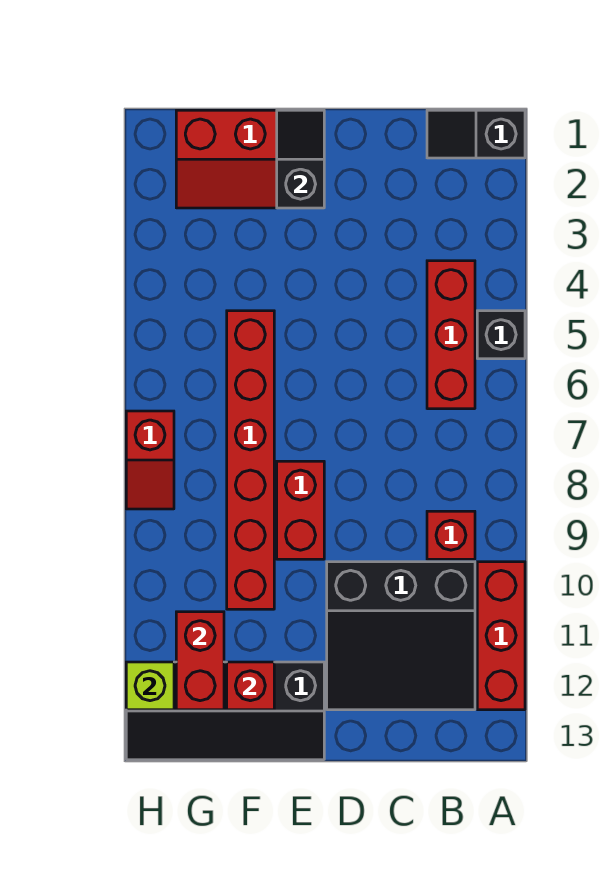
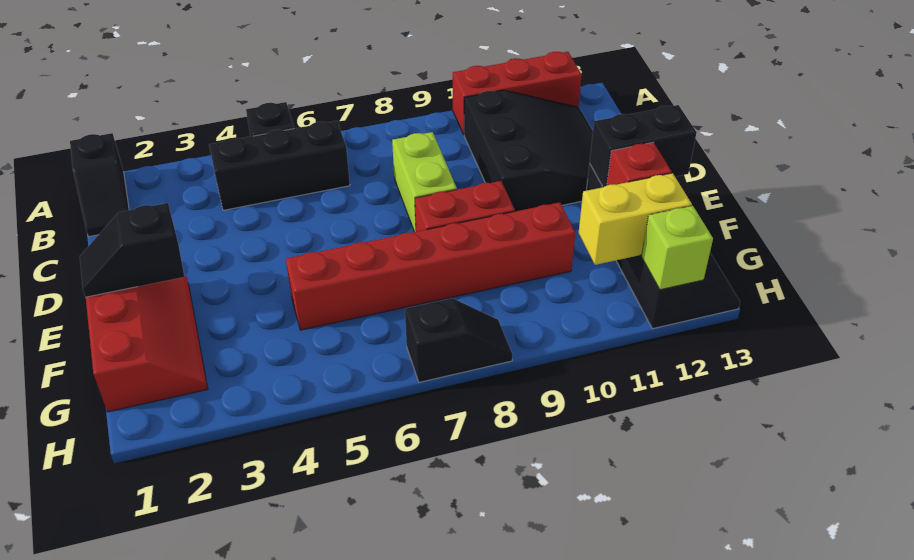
red 1x3 brick [427,261,475,409] -> black 1x3 brick [209,121,350,210]
red 1x1 brick [427,511,475,559] -> none
none -> lime 1x2 brick [392,132,457,232]
none -> black 1x2 brick [590,105,697,187]
red 1x2 brick [176,612,224,710] -> yellow 1x2 brick [579,173,692,265]
red 1x2 slope [126,411,174,509] -> black 1x2 slope [405,298,513,382]

